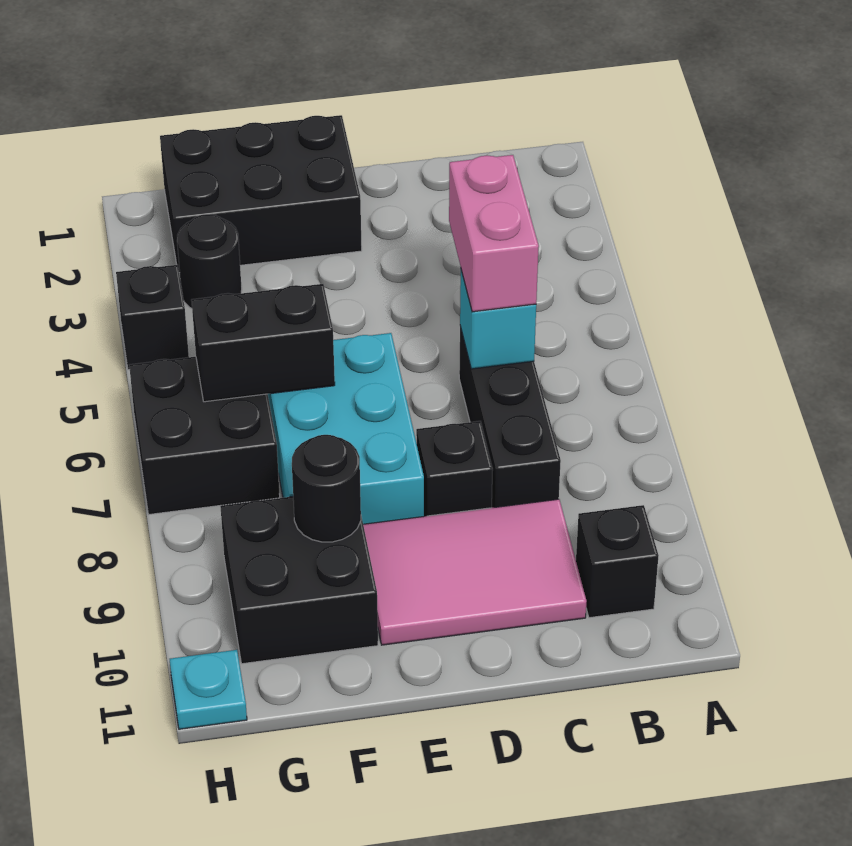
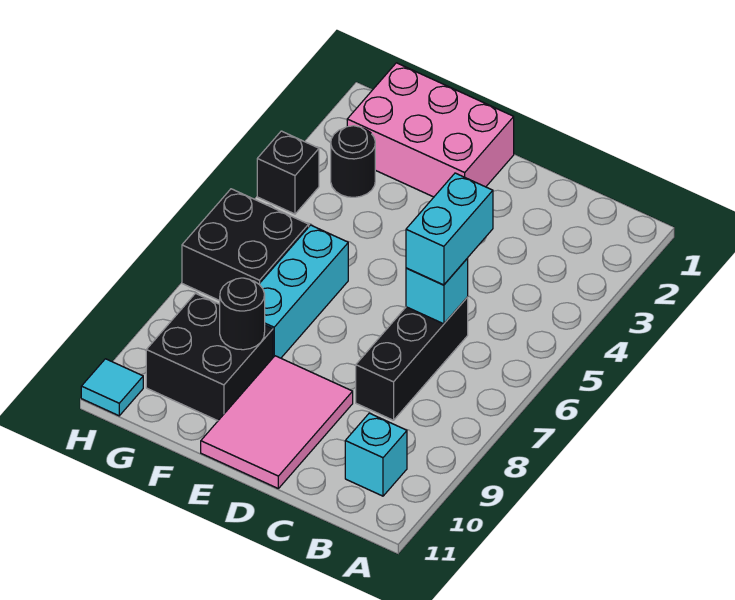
black 1x1 brick [576,505,659,618] -> cyan 1x1 brick [345,413,407,496]
pink 1x2 brick [449,155,539,312] -> cyan 1x2 brick [406,173,493,285]
pink 2x3 tile [363,499,587,645] -> pink 2x3 tile turned to [201,356,353,488]
black 1x1 brick [416,421,493,516] -> none
black 2x3 brick [160,115,362,273] -> pink 2x3 brick [347,63,514,197]
cyan 2x3 brick [268,333,424,524] -> cyan 1x3 brick [259,225,348,358]
black 1x2 brick [191,284,335,402] -> none
cyan 1x1 plate [170,650,247,729] -> cyan 1x1 tile [81,359,143,416]

